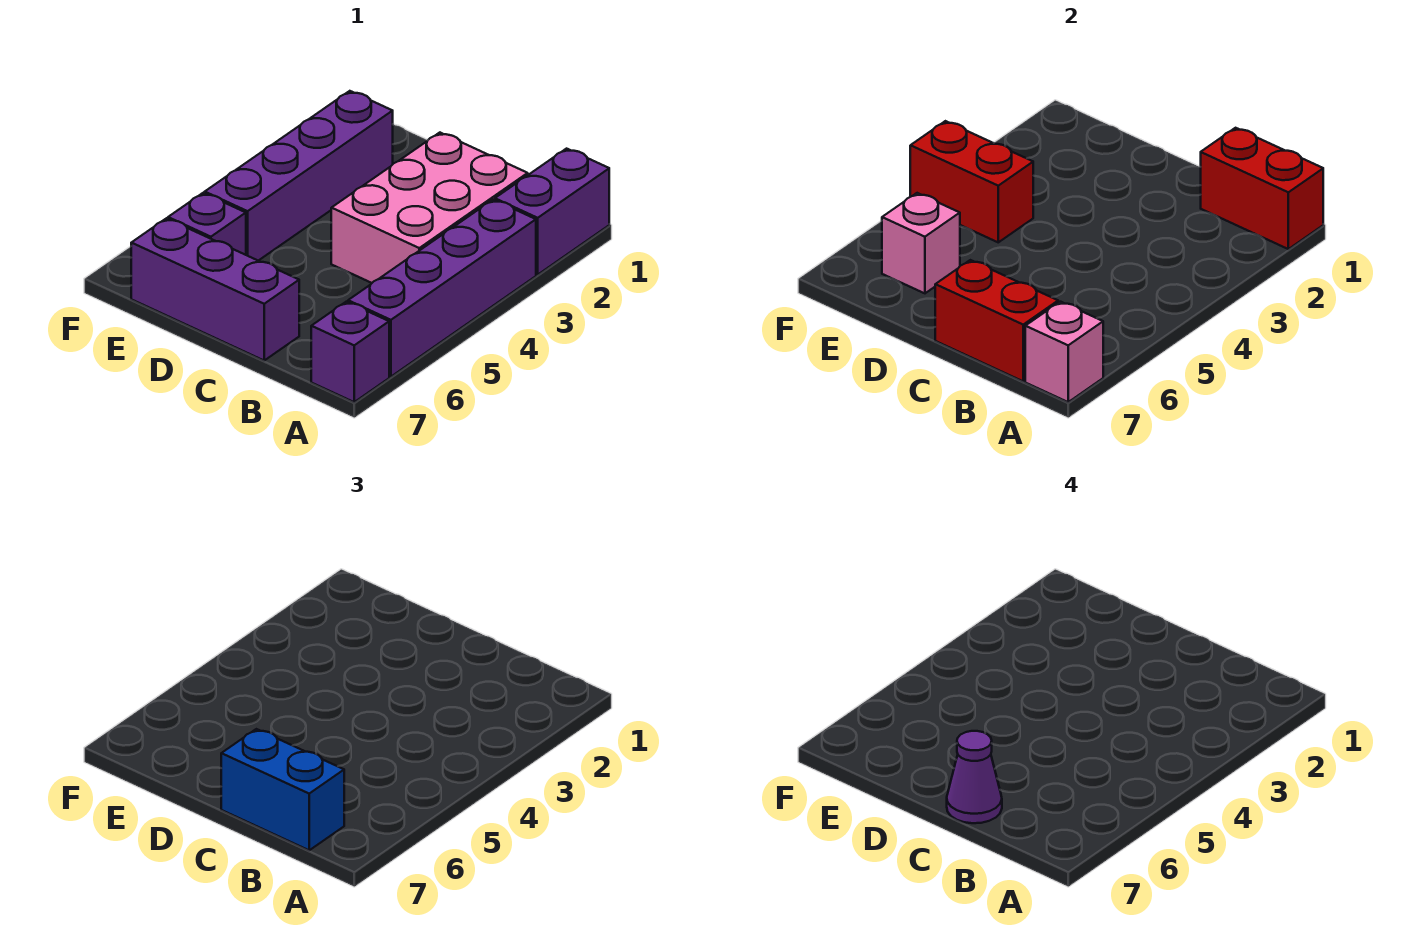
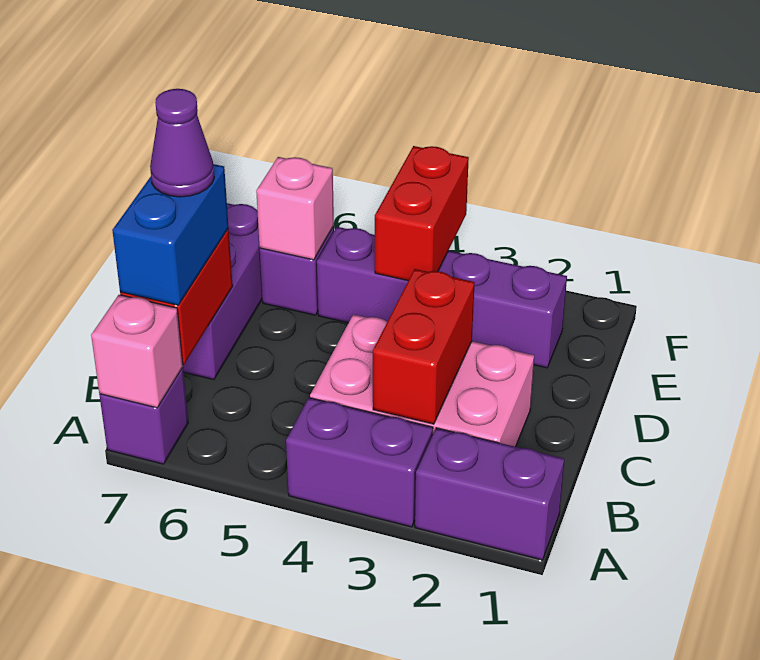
red 1x2 brick [1201,128,1323,249] -> red 1x2 brick moved to [373,269,475,424]
purple 1x4 brick [348,200,536,377] -> purple 1x2 brick [286,398,433,527]

